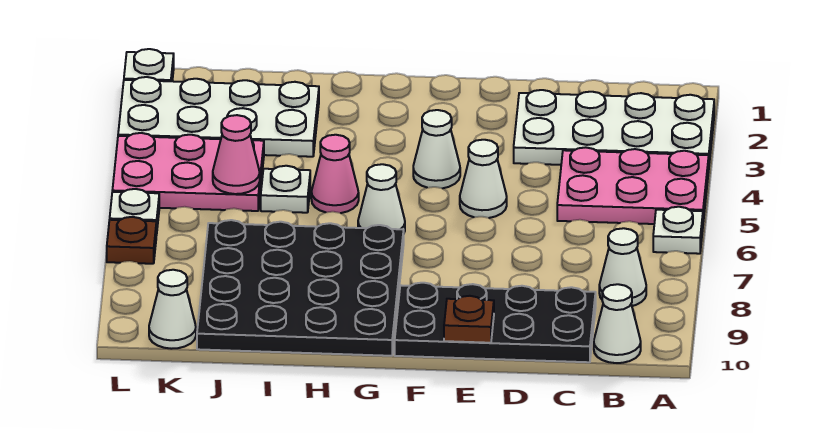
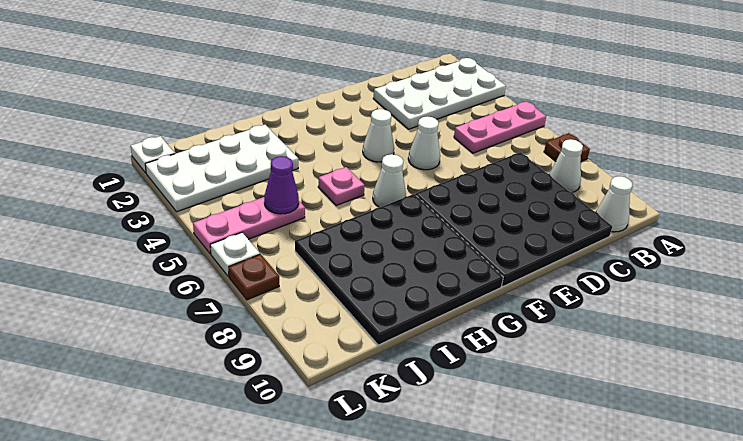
pink 2x3 plate [557,147,709,224] -> pink 1x3 plate [454,101,546,153]
white 1x1 plate [653,207,703,254] -> none
black 2x4 plate [395,283,596,362] -> black 4x4 plate [416,152,613,286]
brown 1x1 plate [444,296,494,343] -> brown 1x1 plate moved to [544,133,590,161]
pink 1x1 cone [311,135,359,213] -> pink 1x1 plate [318,167,365,206]
white 1x1 plate [261,166,310,213] -> none
pink 2x3 plate [112,133,264,211] -> pink 1x3 plate [193,197,305,254]
pink 1x1 cone [213,115,260,194] -> purple 1x1 cone [264,156,299,214]
white 1x1 cone [149,270,196,349] -> none

